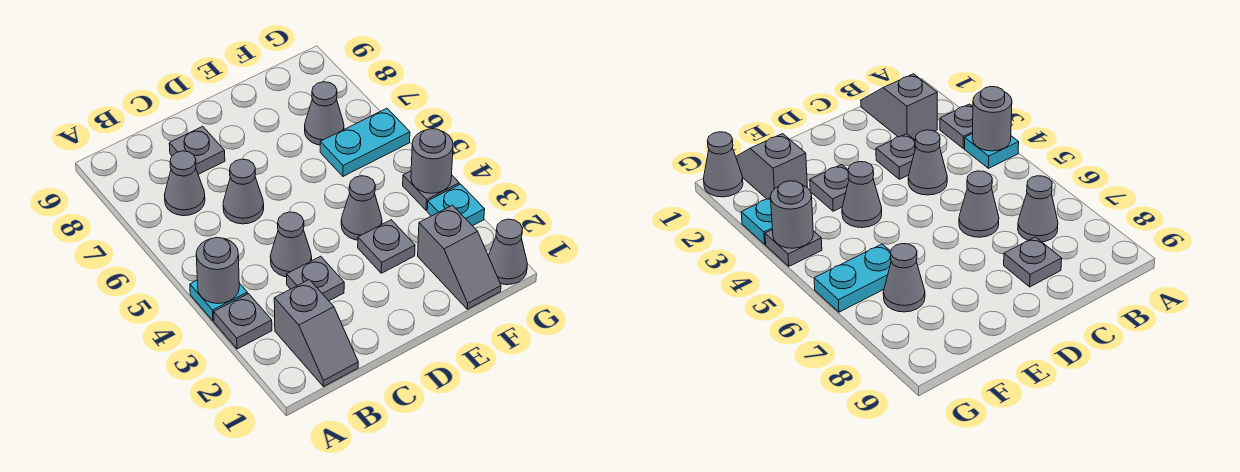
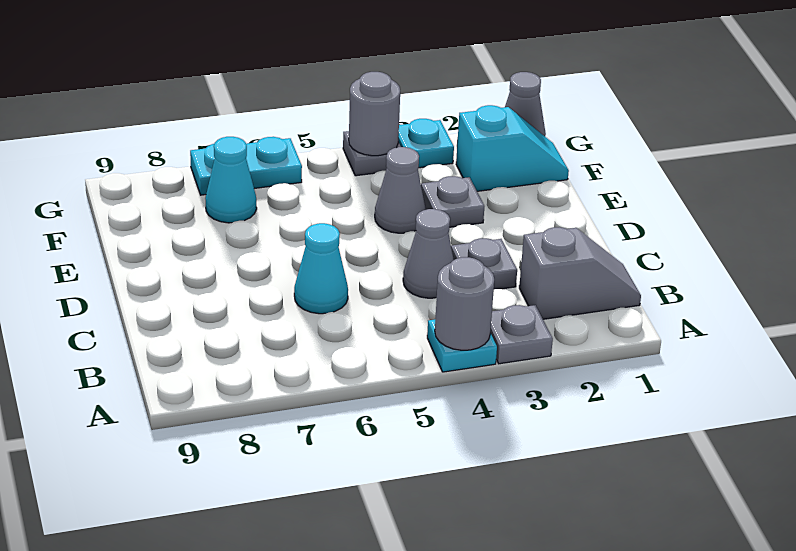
grey 1x1 cone [164,151,205,216] -> none
grey 1x1 cone [223,159,264,224] -> cyan 1x1 cone [294,223,348,314]
grey 1x1 plate [169,126,225,174] -> none
grey 1x2 slope [418,205,501,309] -> cyan 1x2 slope [456,105,569,191]
cyan 1x2 plate [320,108,410,176] -> cyan 1x2 plate turned to [190,137,302,195]
grey 1x1 cone [305,82,344,145] -> cyan 1x1 cone [205,137,257,223]

